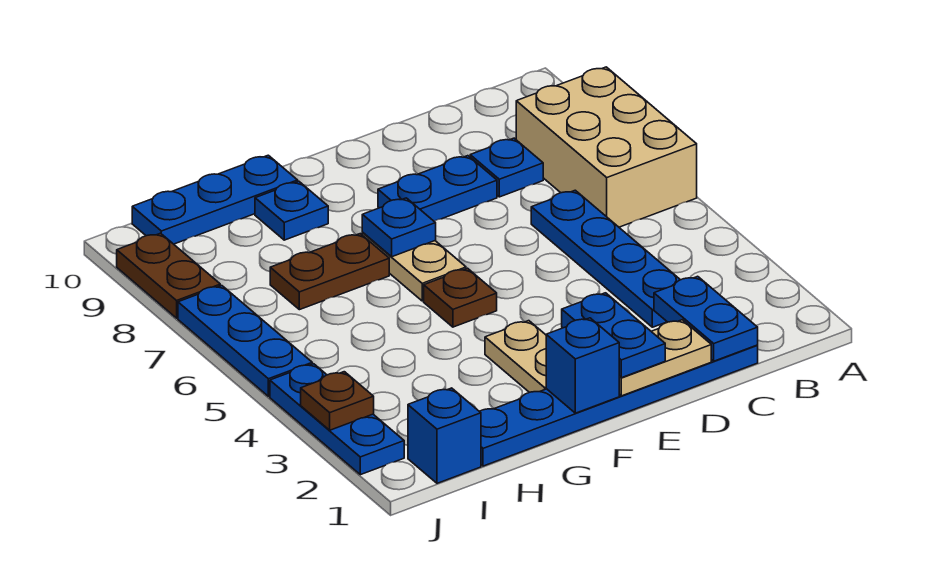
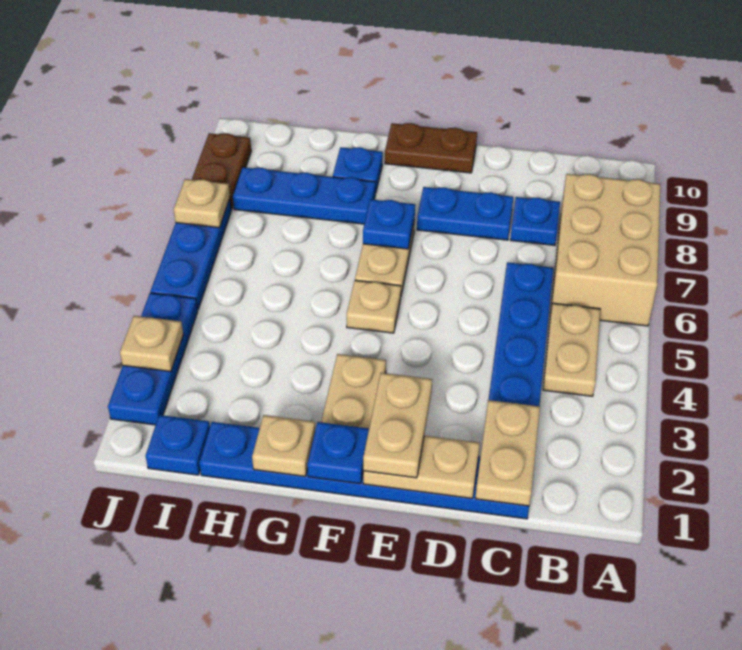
none -> tan 1x2 plate [543,303,600,396]
blue 1x2 plate [654,276,758,361] -> tan 1x2 plate [475,400,540,506]
blue 1x2 plate [562,293,665,378] -> tan 1x2 plate [363,373,432,478]
blue 1x1 brick [546,318,619,413] -> blue 1x1 plate [307,422,369,484]
brown 1x1 plate [424,268,497,327] -> tan 1x1 plate [347,280,401,333]
none -> tan 1x1 plate [252,415,315,476]
brown 1x2 plate [270,234,389,310] -> brown 1x2 plate moved to [385,123,477,173]
blue 1x3 plate [132,155,298,244] -> blue 1x3 plate moved to [233,167,375,224]
blue 1x1 brick [408,388,481,483] -> blue 1x1 plate [146,415,210,475]
brown 1x1 plate [301,372,374,430] -> tan 1x1 plate [120,316,183,372]
none -> tan 1x1 plate [174,179,230,228]

